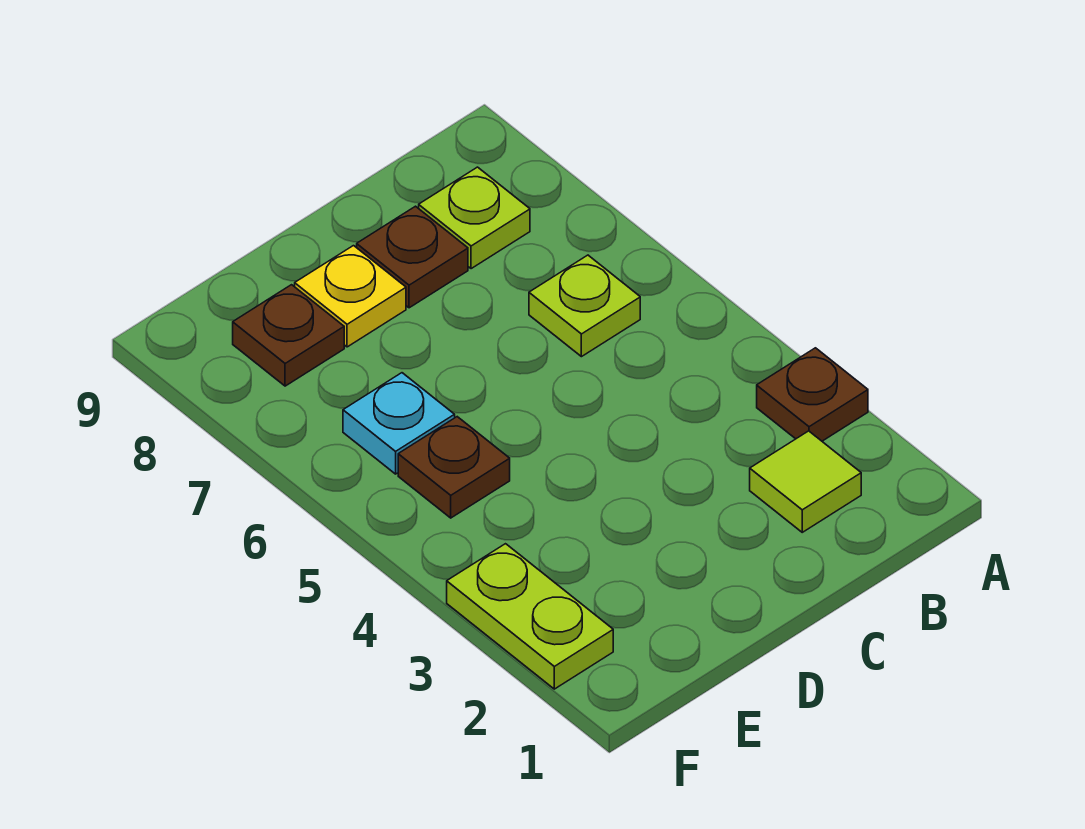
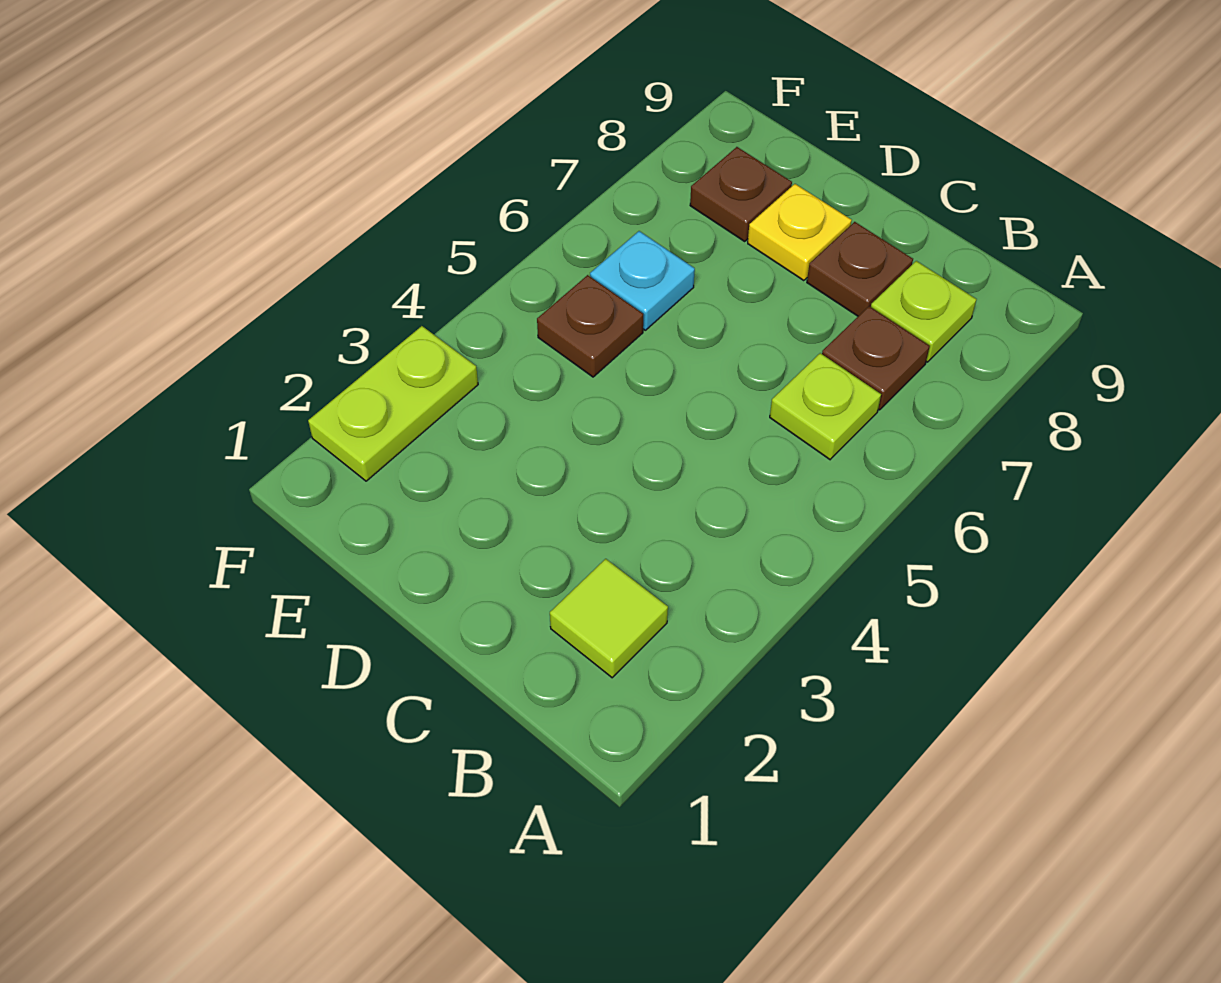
brown 1x1 plate [757,348,868,441] -> brown 1x1 plate moved to [822,306,930,410]

